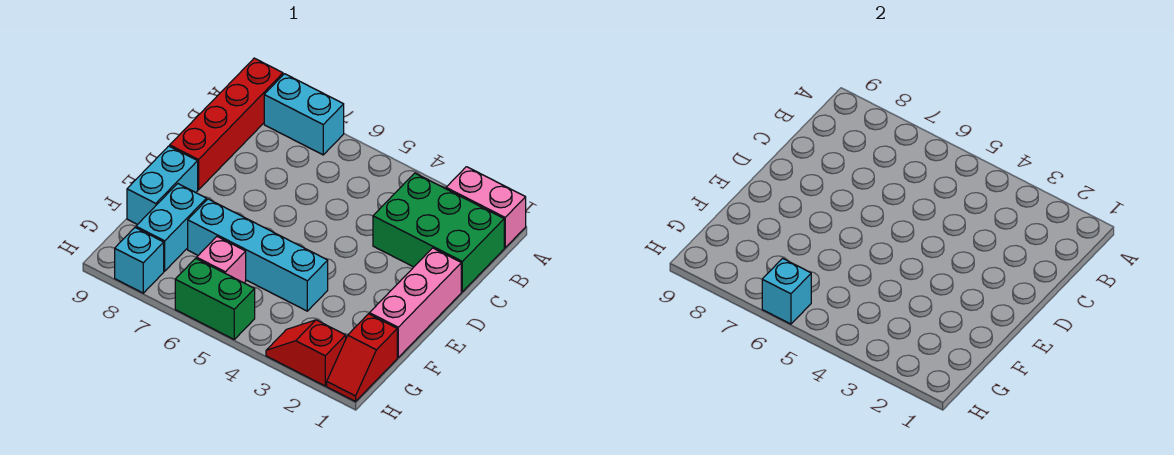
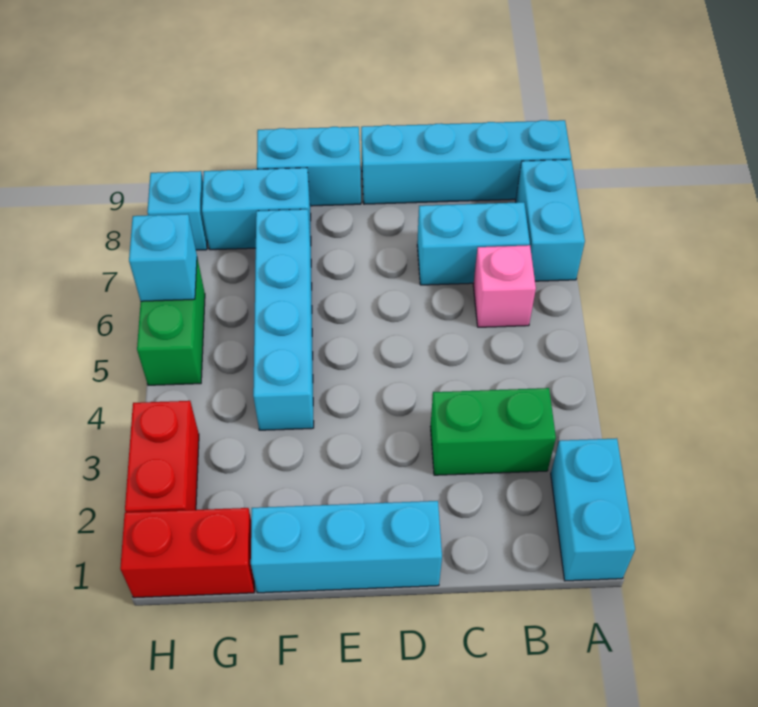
pink 1x2 brick [446,167,526,248] -> cyan 1x2 brick [551,438,635,581]
red 1x4 brick [170,58,283,190] -> cyan 1x4 brick [361,120,571,204]
green 2x3 brick [373,173,504,292] -> green 1x2 brick [430,388,556,475]
none -> cyan 1x2 brick [417,202,530,285]
pink 1x3 brick [370,248,461,357] -> cyan 1x3 brick [251,501,442,593]
red 1x2 slope [327,314,397,401] -> red 1x2 brick [120,508,254,598]
pink 1x1 brick [197,237,246,283] -> pink 1x1 brick moved to [473,245,536,327]
red 1x2 slope [266,320,346,386] -> red 1x2 brick [125,401,199,512]

